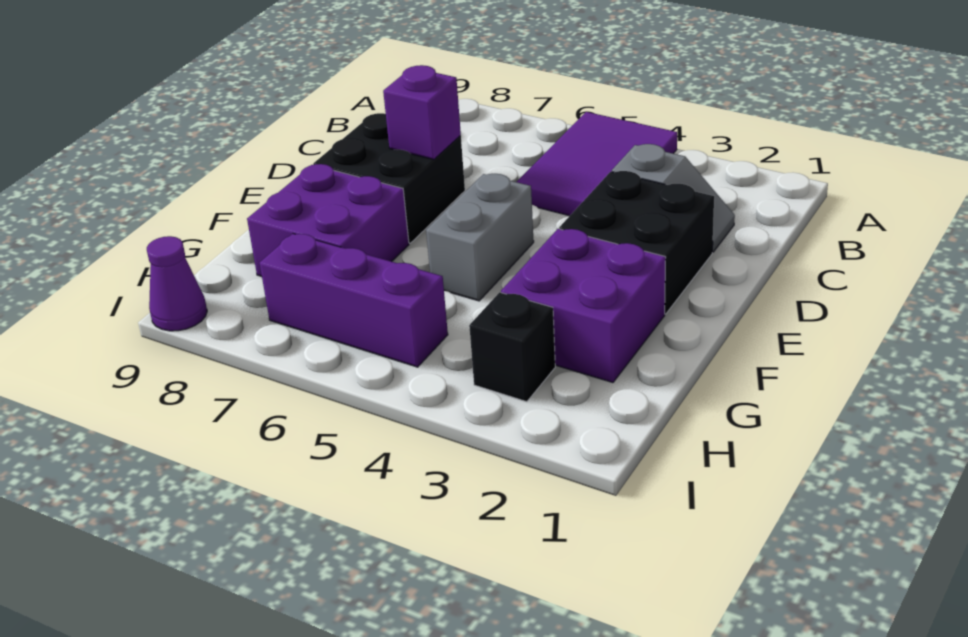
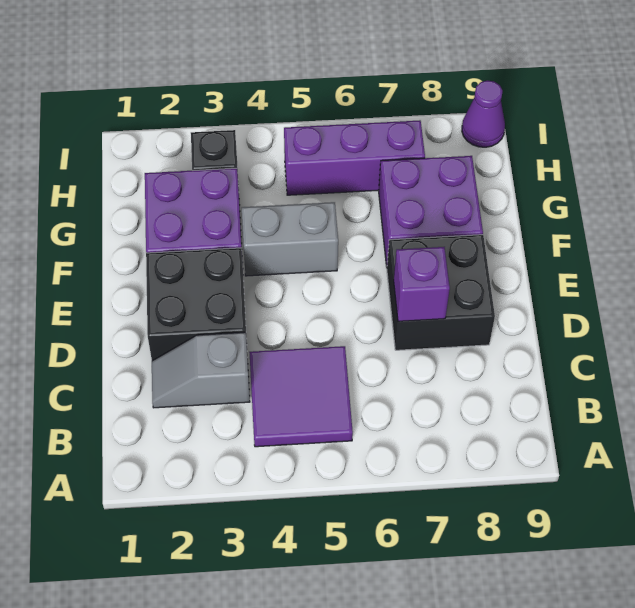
purple 2x3 tile [517,112,677,216] -> purple 2x2 tile [249,346,353,447]
grey 1x2 brick [426,174,534,301] -> grey 1x2 brick turned to [242,202,338,276]

